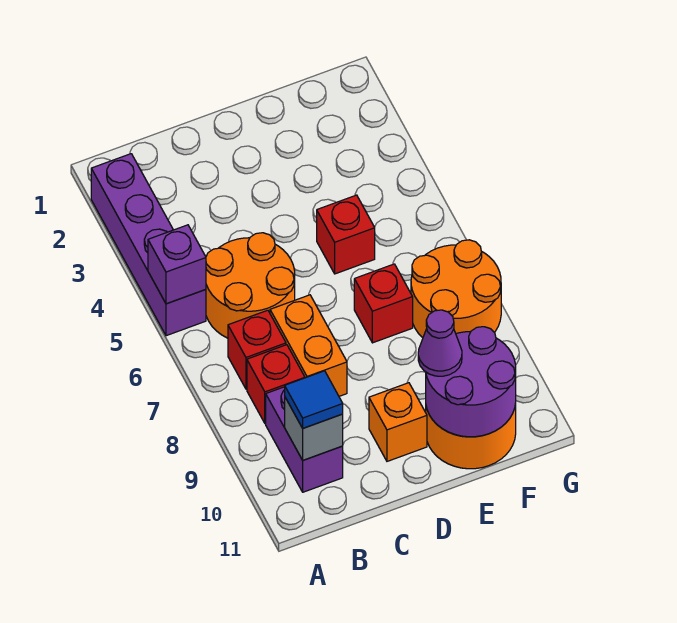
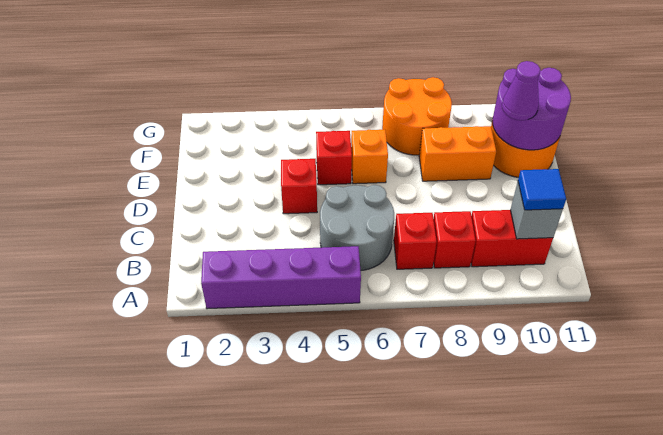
purple 1x1 brick [148,225,206,304] -> none
orange 2x2 round brick [206,233,295,338] -> grey 2x2 round brick [320,185,394,271]
purple 1x2 brick [266,387,343,492] -> red 1x2 brick [471,210,553,267]
orange 1x2 brick [270,295,347,396] -> orange 1x2 brick moved to [419,126,496,181]
orange 1x1 brick [369,383,427,461] -> orange 1x1 brick moved to [351,130,388,184]
red 1x1 brick [354,264,413,343] -> red 1x1 brick moved to [281,159,317,214]

